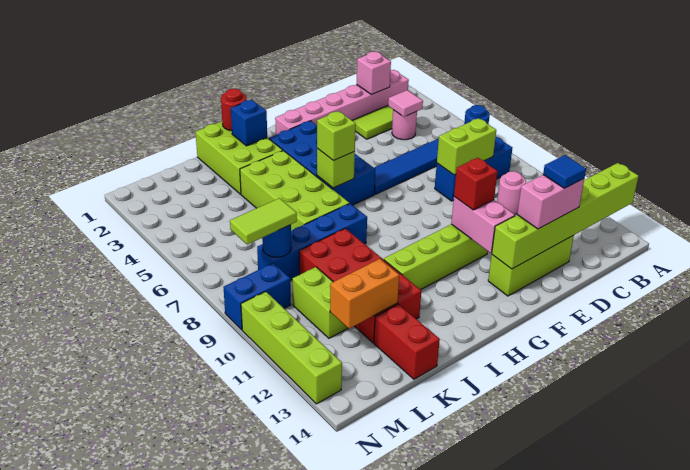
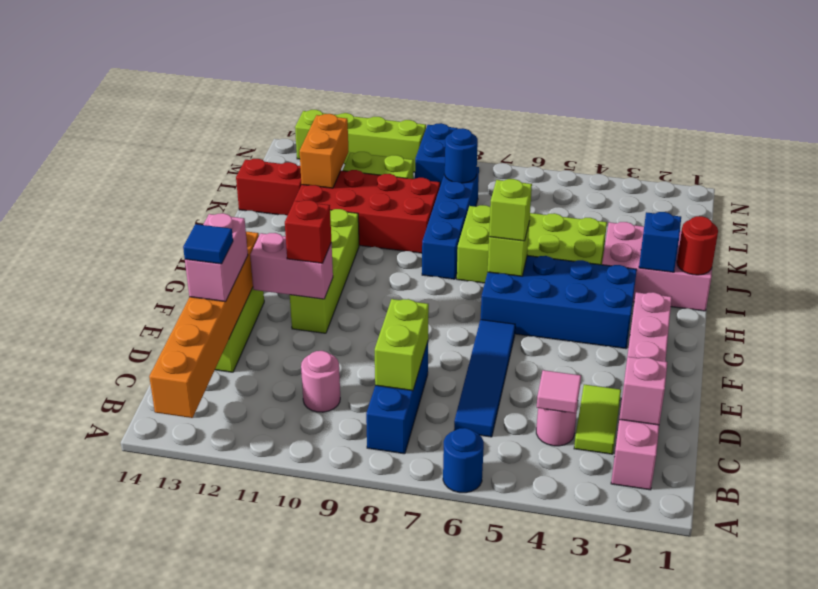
lime 1x6 brick [492,163,639,269] -> orange 1x6 brick [149,231,259,418]
lime 2x3 brick [196,121,283,194] -> pink 2x3 brick [602,222,712,311]
lime 1x2 tile [230,198,297,245] -> none

